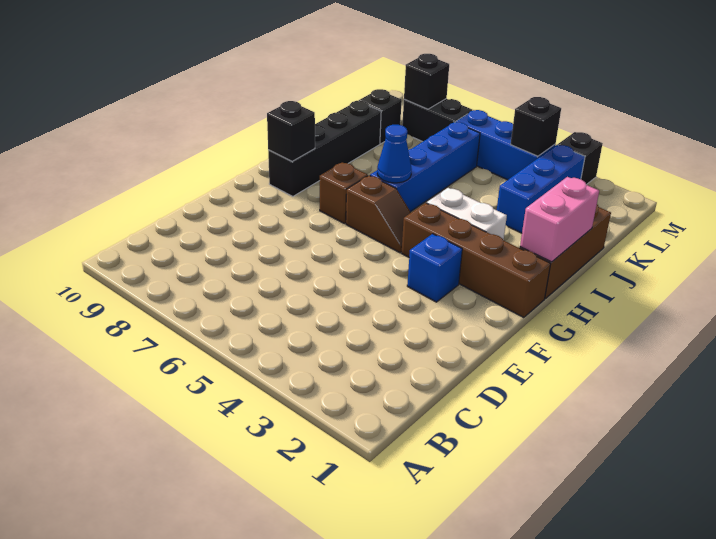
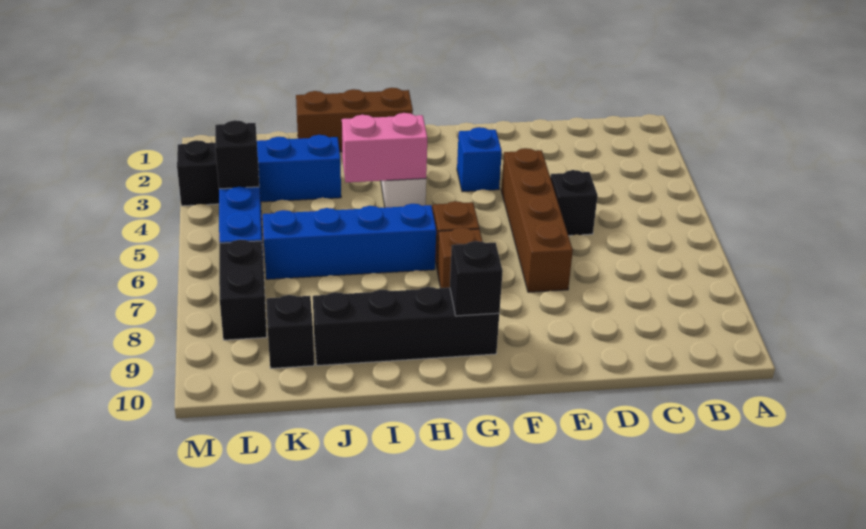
brown 1x4 brick [402,203,550,318] -> brown 1x4 brick moved to [501,148,573,292]
pink 1x2 brick [520,177,599,262] -> pink 1x2 brick moved to [342,113,427,182]
blue 1x1 cone [377,125,412,183] -> none
black 1x1 brick [404,54,449,109] -> black 1x1 brick moved to [551,170,598,236]

